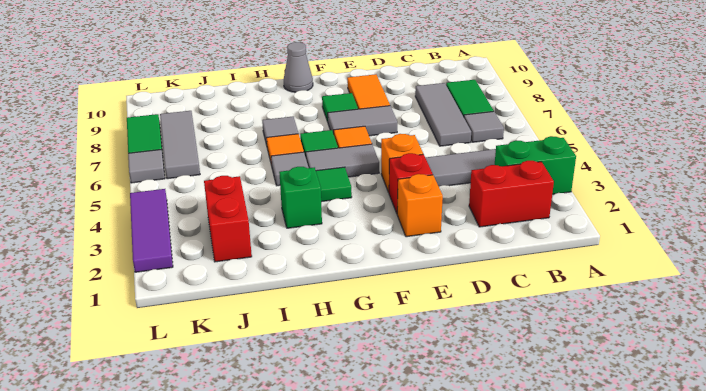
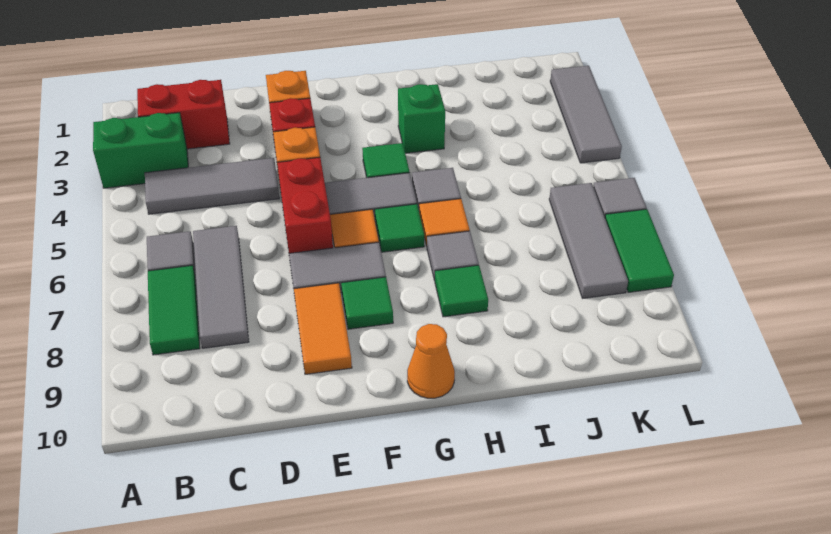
grey 1x1 cone [284,42,313,92] -> orange 1x1 cone [407,324,455,398]
none -> green 1x1 tile [435,265,488,317]
red 1x2 brick [204,176,252,262] -> red 1x2 brick moved to [277,157,333,253]
purple 1x3 tile [130,189,173,272] -> grey 1x3 tile [550,66,622,163]

